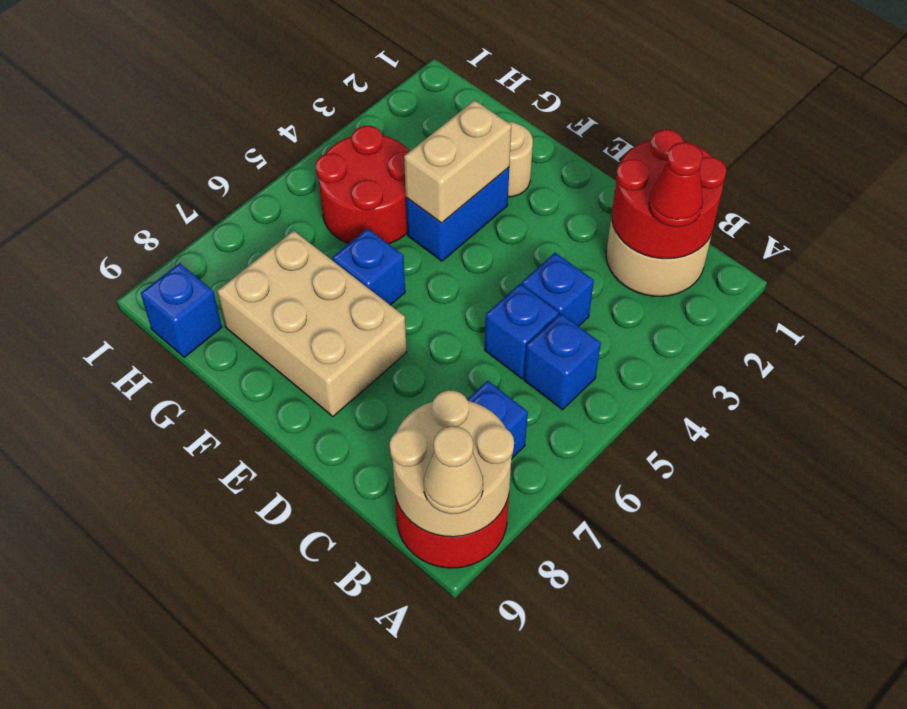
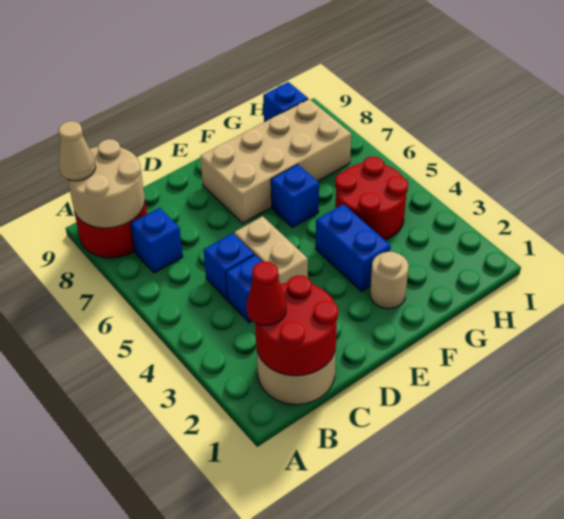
blue 1x1 brick [524,314,601,410] -> none
tan 2x3 brick [217,231,407,416] -> tan 2x4 brick [200,99,351,223]
tan 1x2 brick [404,100,511,223] -> tan 1x2 brick moved to [234,216,308,284]

